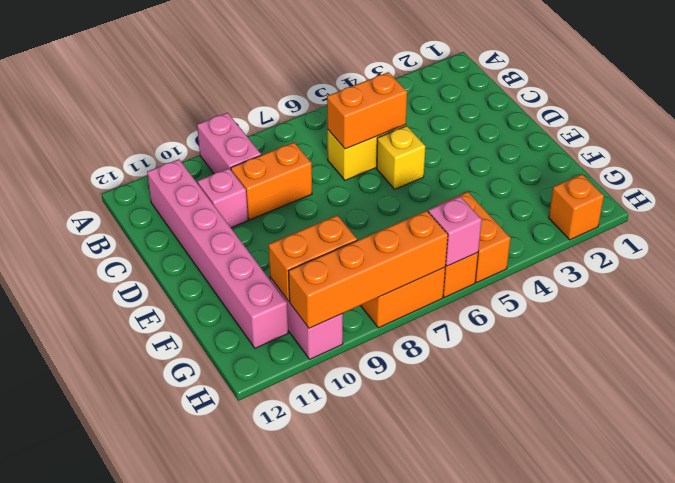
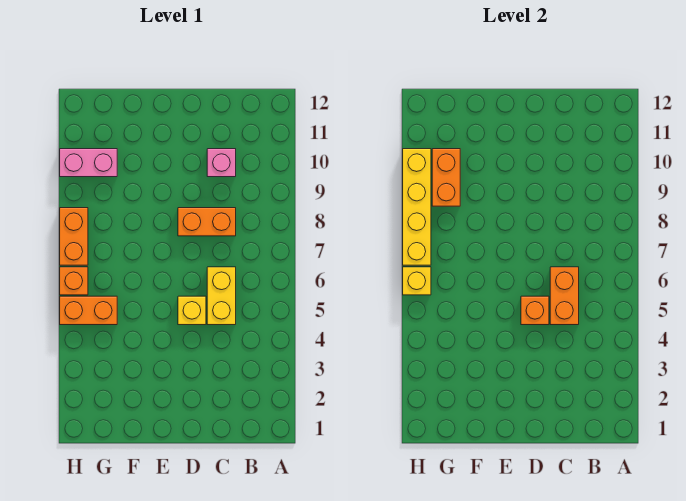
pink 1x2 brick [197,113,261,174] -> none
pink 1x6 brick [147,159,288,348] -> none
orange 1x2 brick [231,142,312,220] -> orange 1x2 brick turned to [178,208,236,236]
orange 1x1 brick [549,174,604,240] -> orange 1x1 brick moved to [521,296,549,325]
pink 1x1 brick [428,196,482,266] -> yellow 1x1 brick [403,267,431,295]
orange 1x4 brick [289,211,448,328] -> yellow 1x4 brick [403,149,431,265]

